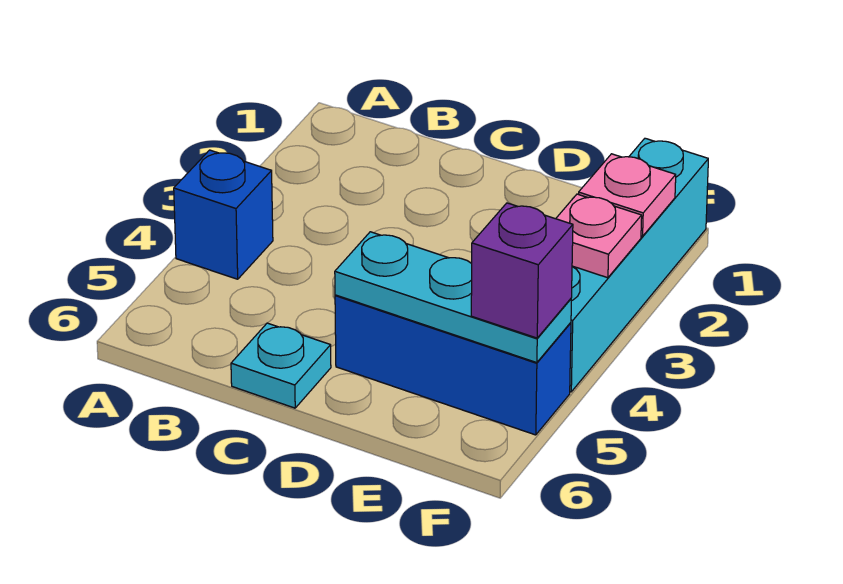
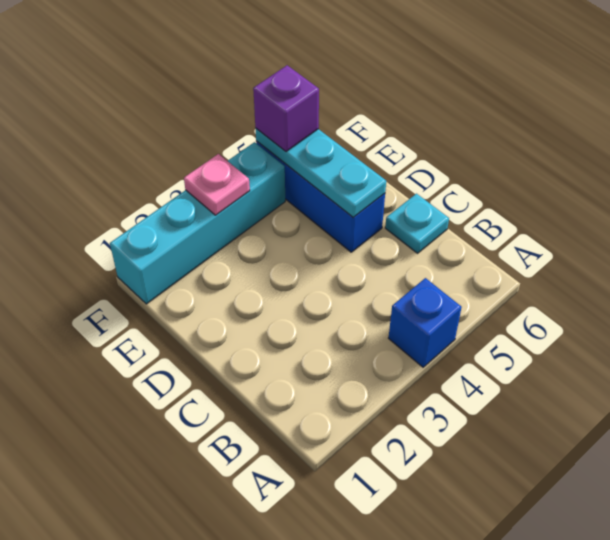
pink 1x1 plate [579,154,676,236] -> none

